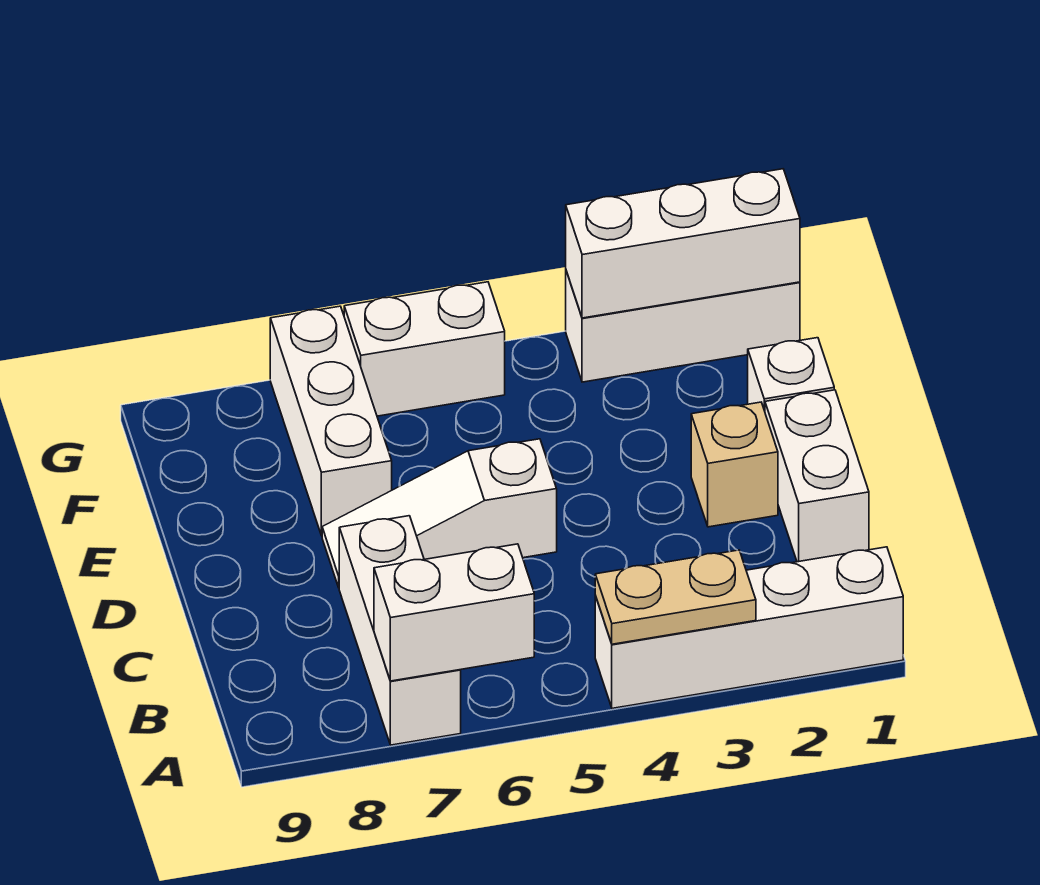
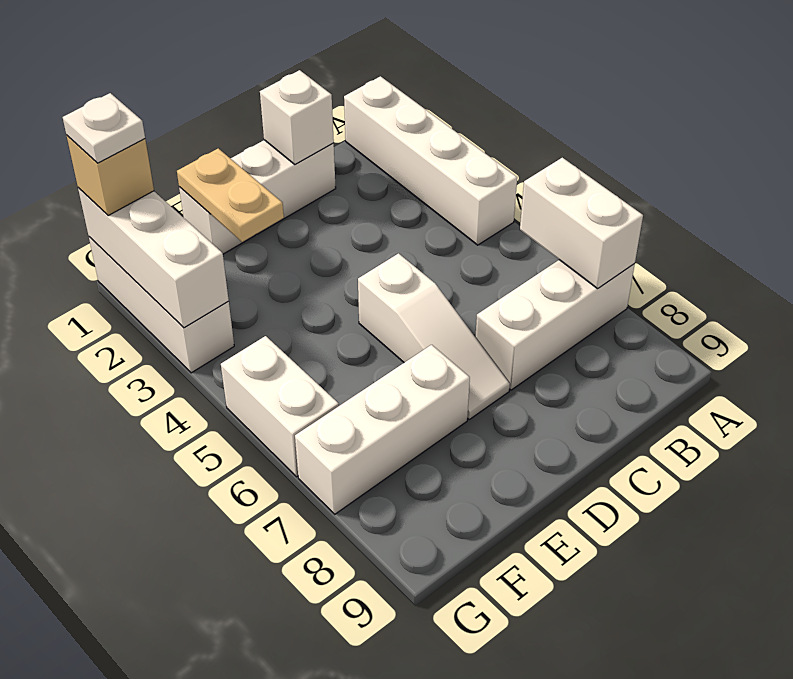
tan 1x2 plate [595,550,756,644] -> tan 1x2 plate moved to [177,148,284,242]
none -> white 1x1 brick [260,70,334,164]
tan 1x1 brick [691,402,778,527] -> tan 1x1 brick moved to [67,136,154,216]
none -> white 1x1 plate [63,93,145,163]

